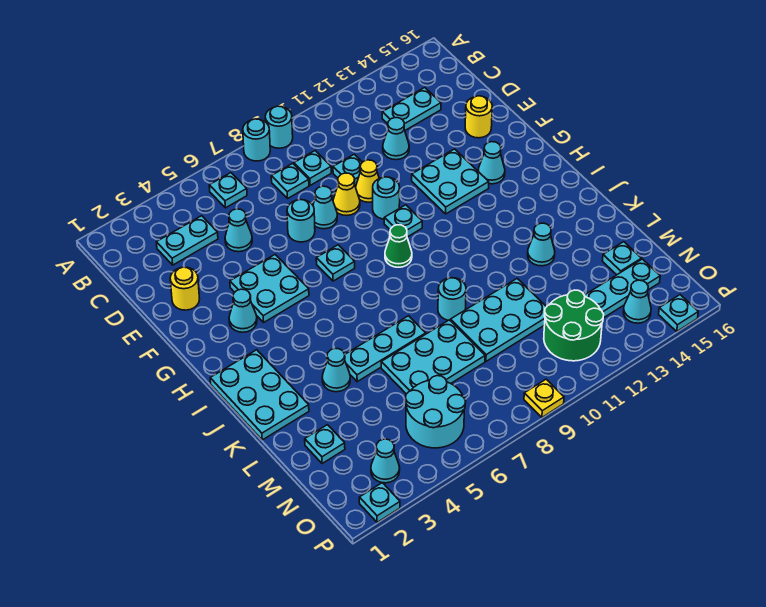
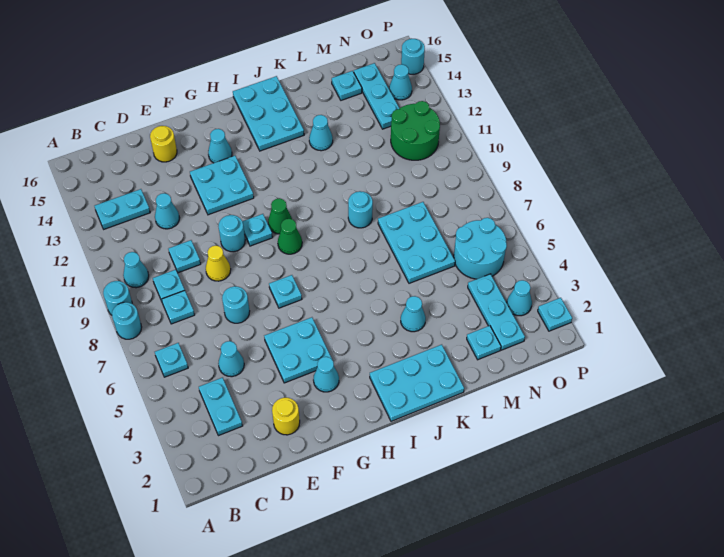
cyan 1x2 plate [382,88,441,130] -> cyan 1x2 plate turned to [95,189,150,229]
cyan 1x1 cone [313,186,337,229] -> cyan 1x1 cone moved to [123,252,149,288]
yellow 1x1 cone [356,160,379,202] -> none
none -> green 1x1 cone [268,198,292,234]
cyan 1x3 plate [345,316,426,382] -> cyan 1x3 plate moved to [468,274,525,350]
cyan 2x3 plate [451,279,546,361] -> cyan 2x3 plate moved to [233,76,304,151]
yellow 1x1 plate [524,379,564,417] -> none
cyan 1x1 plate [659,295,698,331] -> cyan 1x1 round brick [401,39,425,74]

